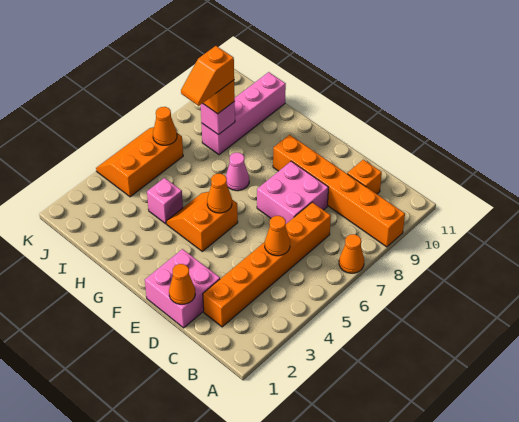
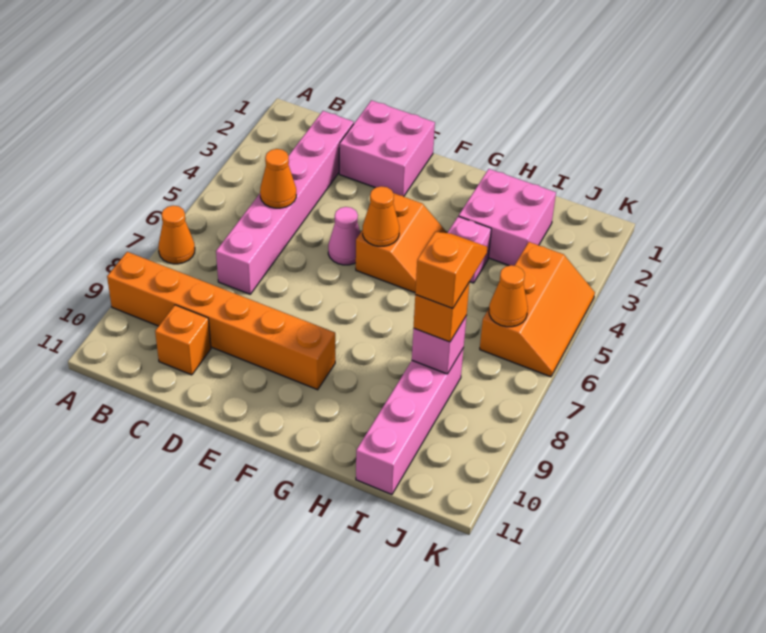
orange 1x6 brick [203,202,331,327] -> pink 1x6 brick [216,111,354,294]
orange 1x1 cone [169,264,195,304] -> none
pink 2x2 brick [257,161,329,224] -> pink 2x2 brick moved to [459,169,556,266]
pink 1x1 cone [226,153,249,191] -> pink 1x1 cone moved to [328,207,360,265]

